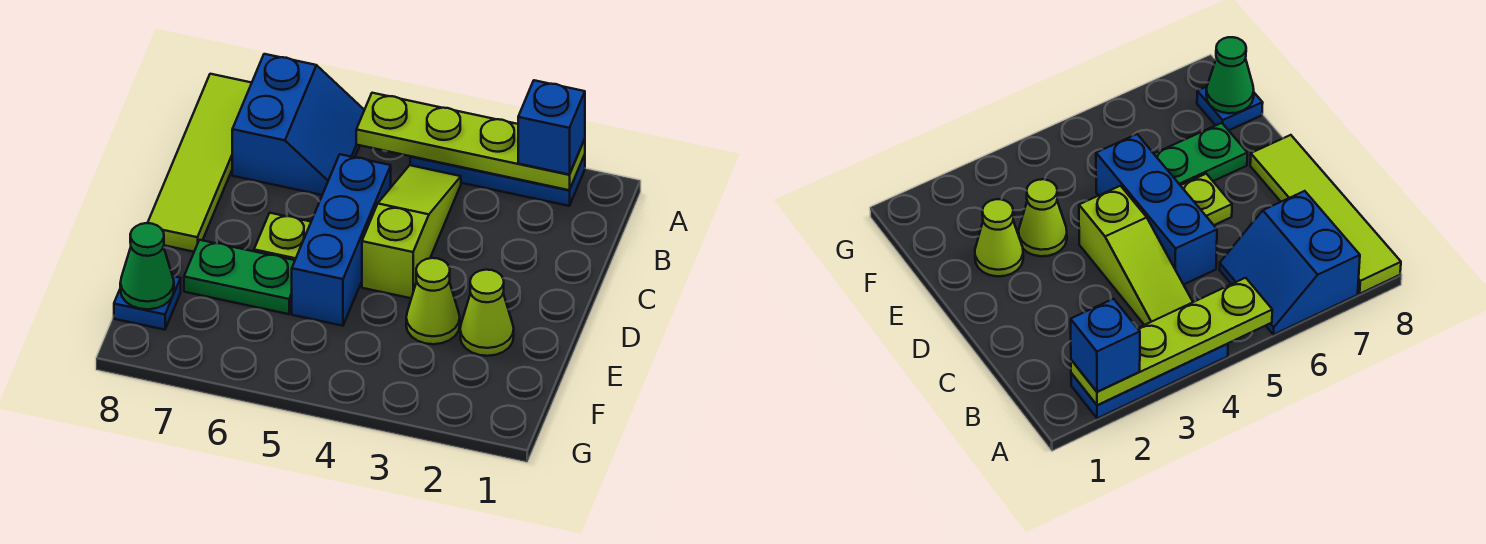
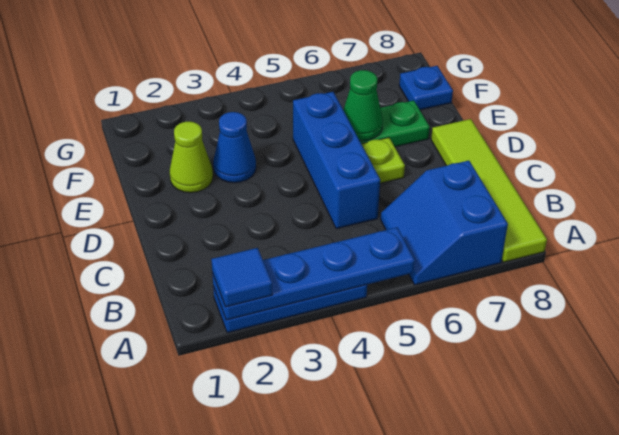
lime 1x4 plate [356,93,585,190] -> blue 1x4 plate [212,228,415,320]
blue 1x1 brick [518,80,585,175] -> blue 1x1 tile [211,248,272,307]
lime 1x3 slope [362,165,461,298] -> none
lime 1x1 cone [406,258,460,344] -> blue 1x1 cone [213,112,256,183]
green 1x1 cone [120,223,174,309] -> green 1x1 cone moved to [343,70,383,141]

